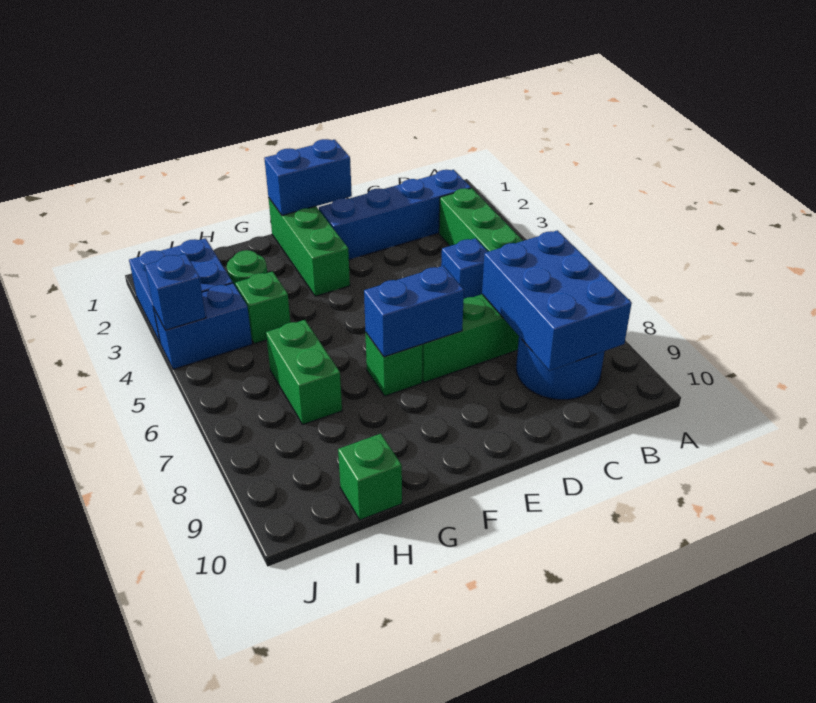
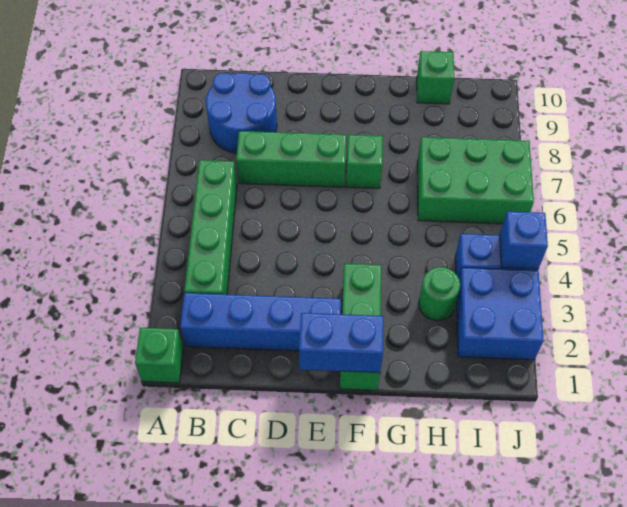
blue 2x3 brick [482,230,632,371] -> none
blue 1x1 brick [441,238,488,299] -> none
blue 1x2 brick [364,266,464,357] -> none
green 1x1 brick [235,272,290,344] -> green 1x1 brick moved to [135,328,183,383]
green 1x2 brick [266,320,342,424] -> green 2x3 brick [417,137,534,224]

